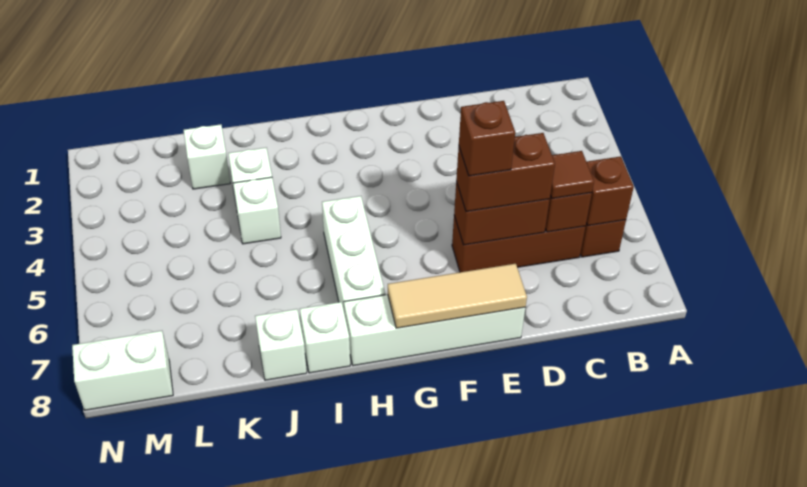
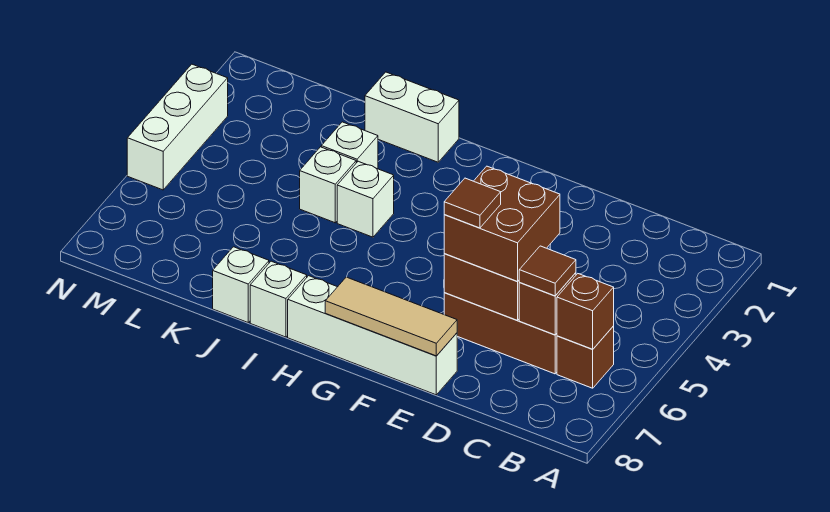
brown 1x2 brick [456,133,555,212] -> brown 2x2 brick [444,166,560,282]
brown 1x1 brick [459,101,515,176] -> brown 1x1 tile [444,178,501,228]
white 1x3 brick [322,196,385,310] -> white 1x3 brick moved to [127,64,228,190]
white 1x1 brick [184,124,230,189] -> white 1x1 brick moved to [337,161,394,237]
white 1x2 brick [72,331,173,410] -> white 1x2 brick moved to [365,72,459,162]

